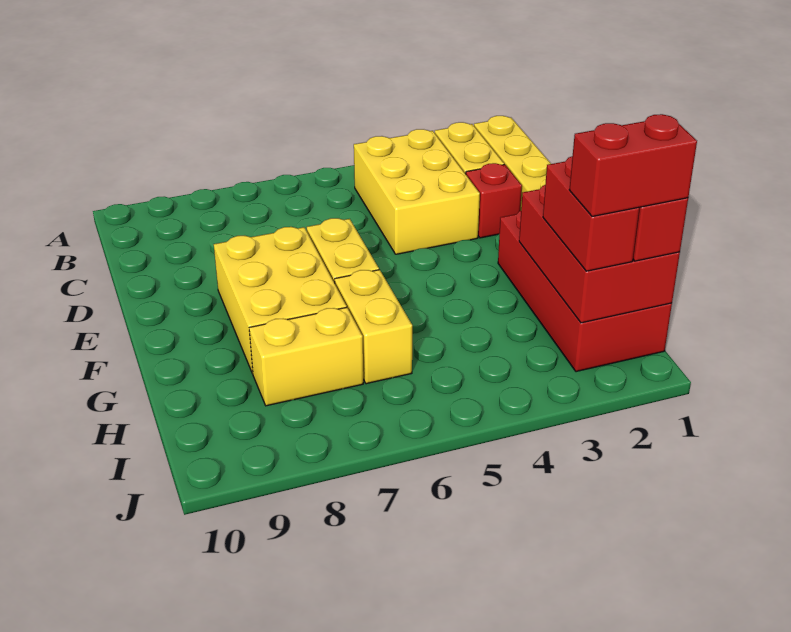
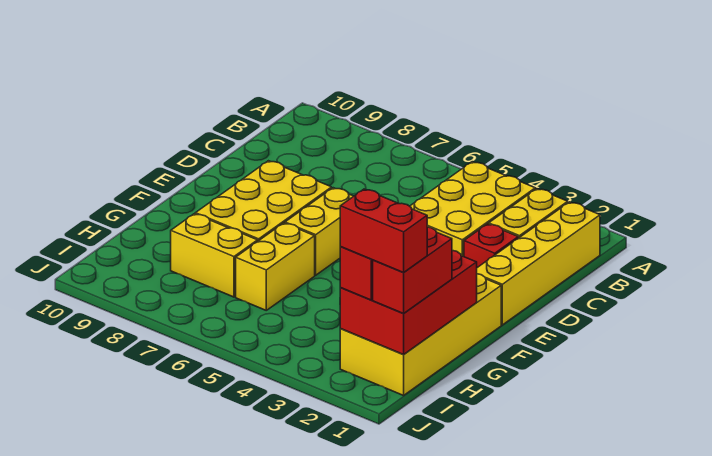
red 2x4 brick [498,211,672,372] -> yellow 2x4 brick [340,274,501,395]

